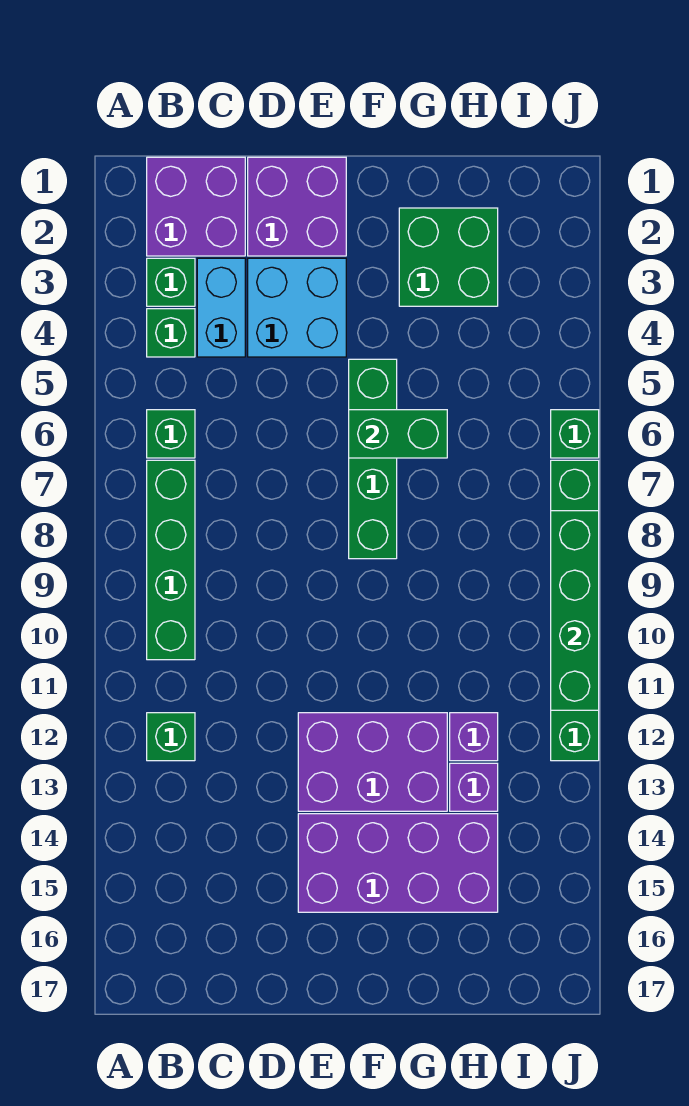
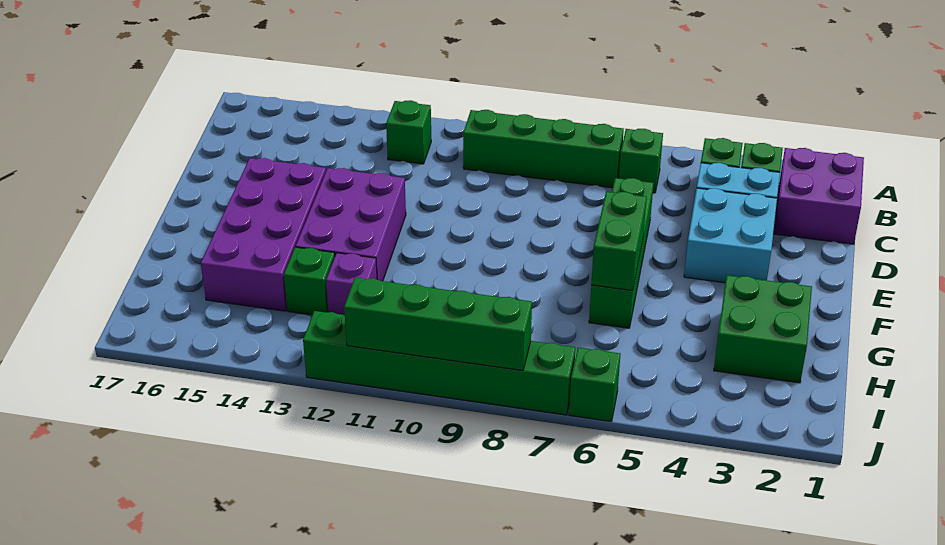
purple 2x2 brick [248,157,346,256] -> none
green 1x4 brick [349,359,397,559] -> green 1x4 brick turned to [589,178,654,328]
purple 1x1 brick [450,763,498,811] -> green 1x1 brick [284,247,335,315]

